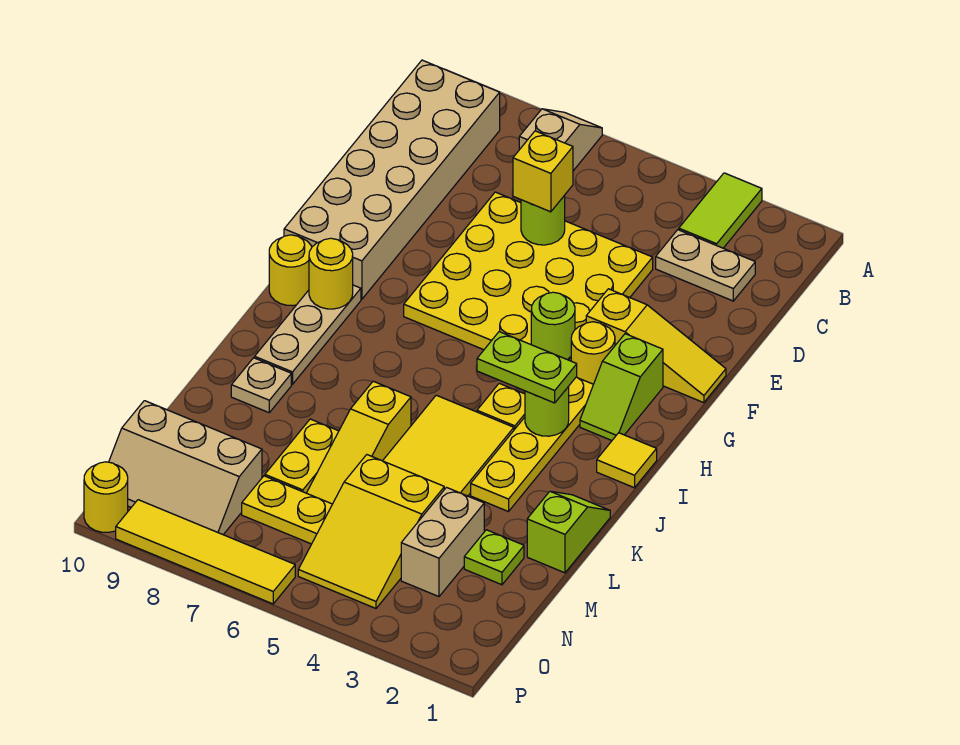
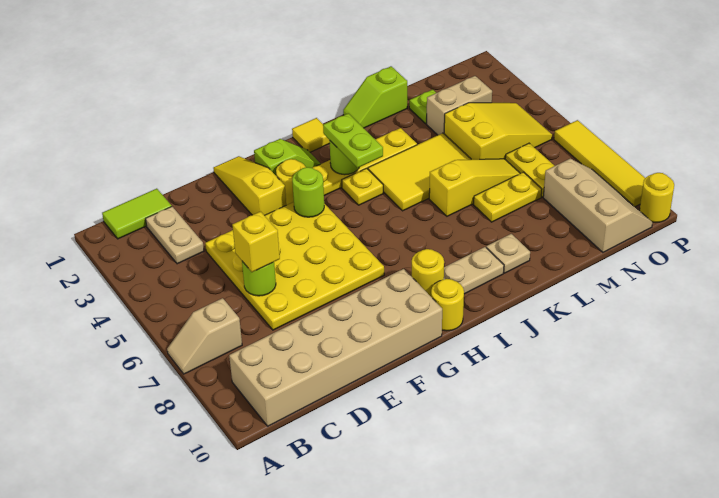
lime 1x2 tile [679,173,762,248] -> lime 1x2 tile moved to [102,189,172,239]

